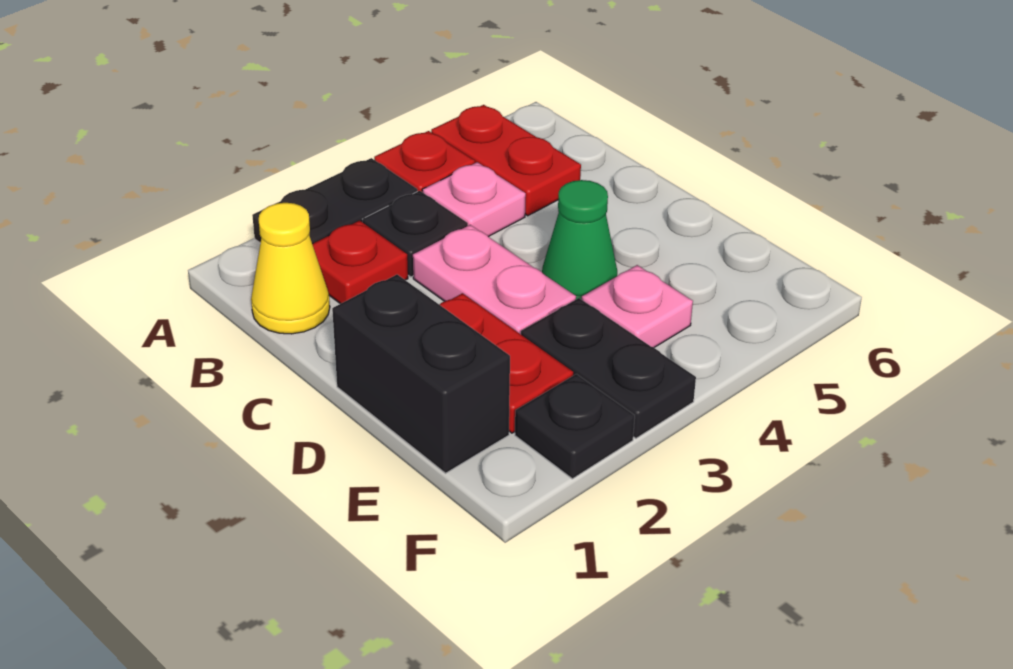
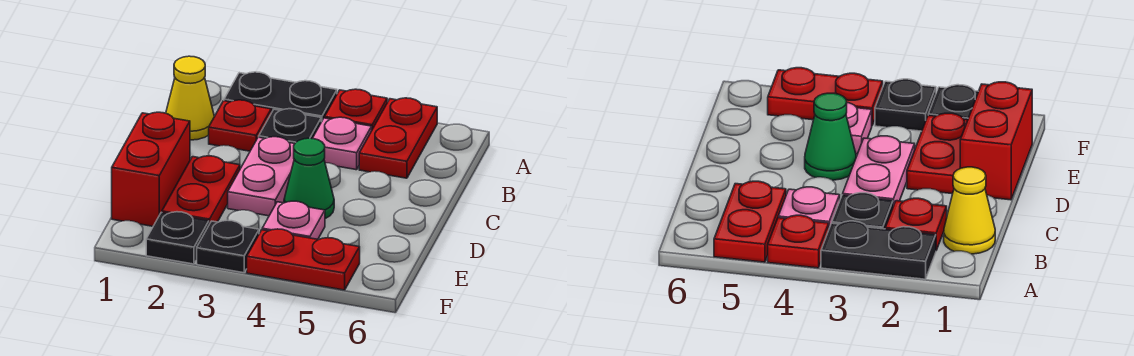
black 1x2 brick [332,275,510,473] -> red 1x2 brick [112,112,190,226]
black 1x2 plate [521,298,696,438] -> black 1x1 plate [197,220,259,273]
none -> red 1x2 plate [247,229,360,290]

